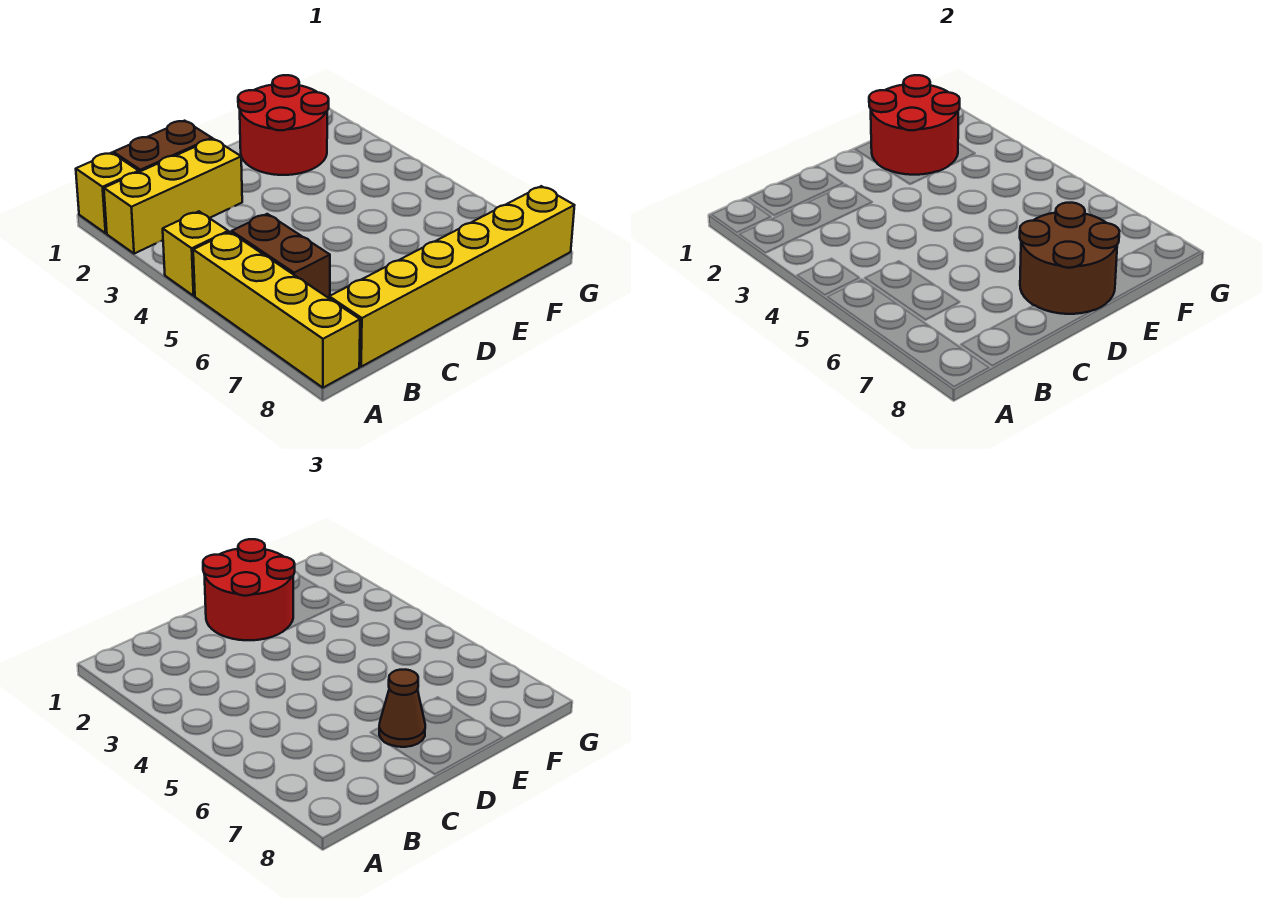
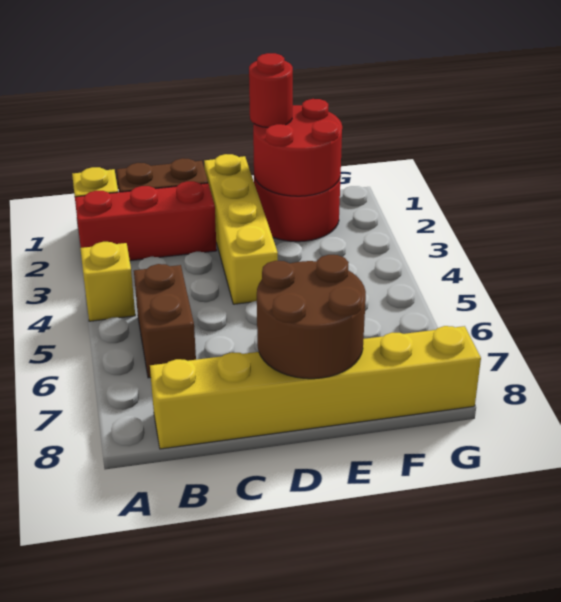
yellow 1x3 brick [104,139,242,254] -> red 1x3 brick [75,181,217,261]
yellow 1x4 brick [193,232,360,388] -> yellow 1x4 brick moved to [204,154,278,304]
red 2x2 round brick [203,539,295,640] -> red 1x1 round brick [249,53,293,128]
brown 1x1 cone [379,670,425,747] -> none

